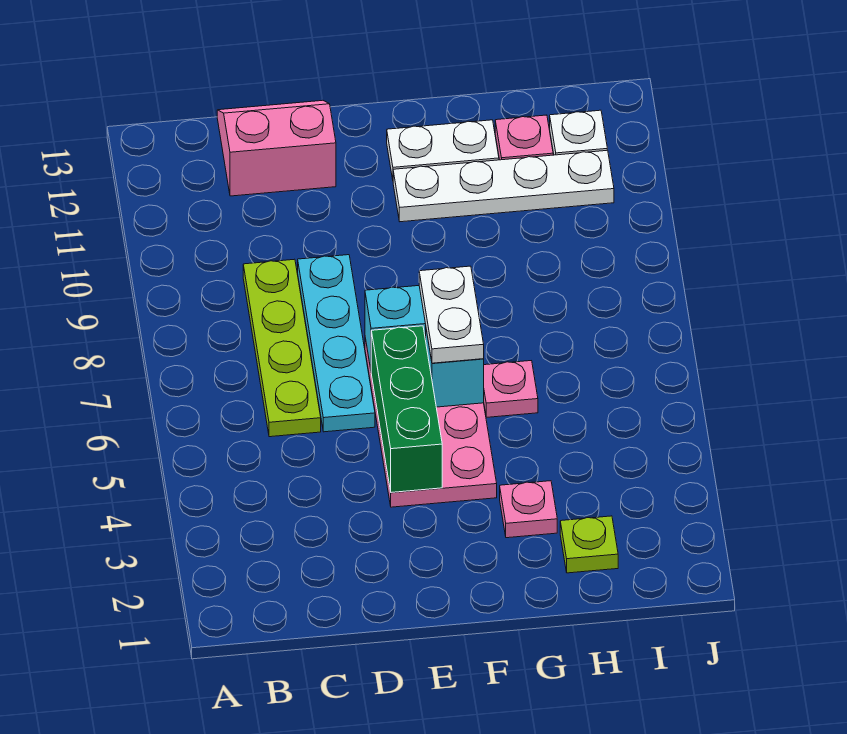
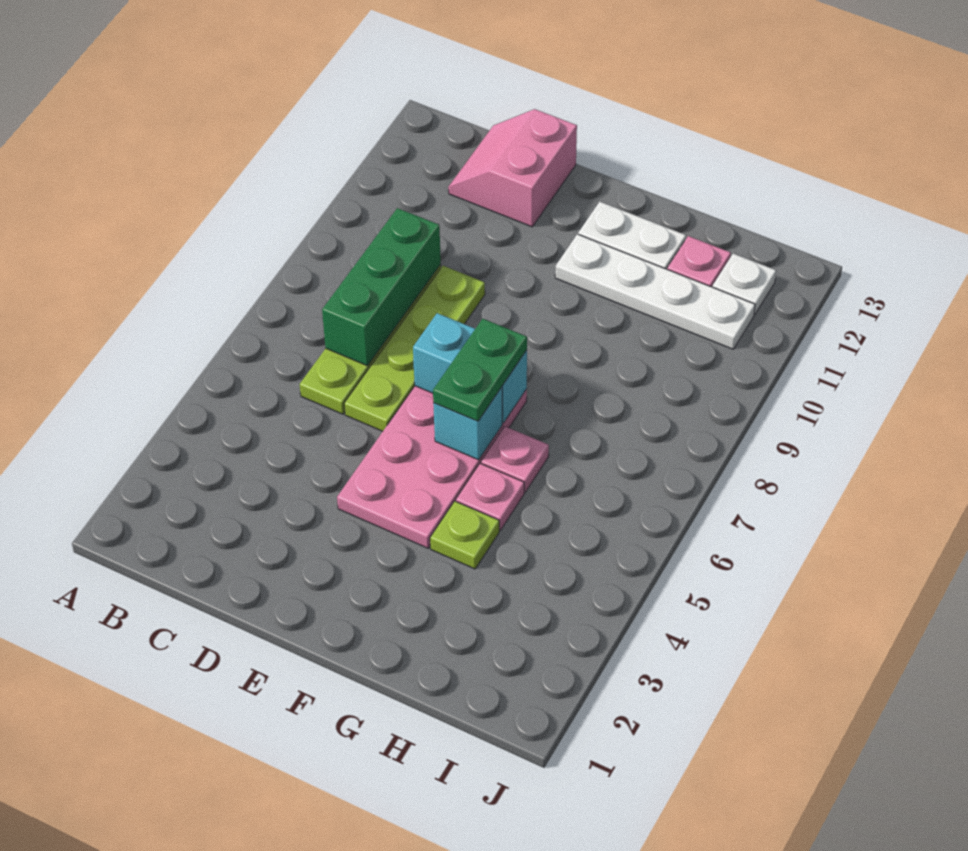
pink 2x2 slope [217,100,336,196] -> pink 2x2 slope turned to [448,109,577,227]
cyan 1x4 plate [298,255,375,432] -> lime 1x4 plate [344,266,485,431]
green 1x3 brick [371,326,442,492] -> green 1x3 brick moved to [322,208,441,366]
white 1x2 plate [419,266,484,363] -> green 1x2 plate [433,319,527,421]
pink 1x1 plate [500,481,557,538] -> pink 1x1 plate moved to [456,463,524,530]
lime 1x1 plate [560,516,618,573] -> lime 1x1 plate moved to [430,501,499,569]

